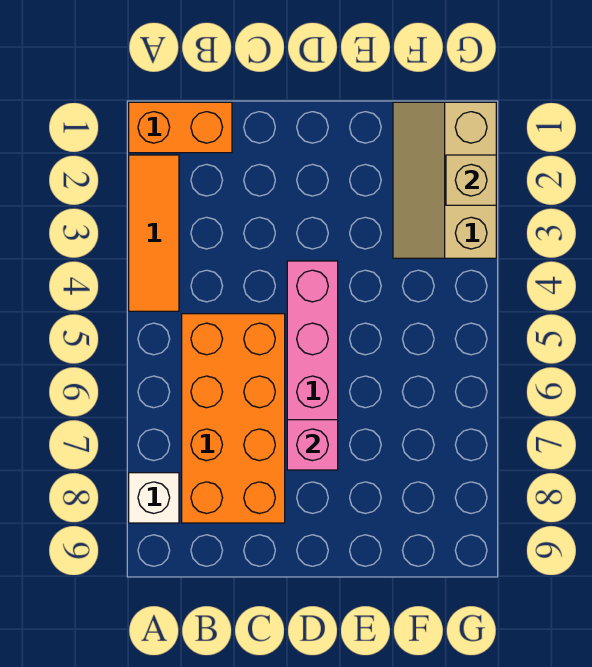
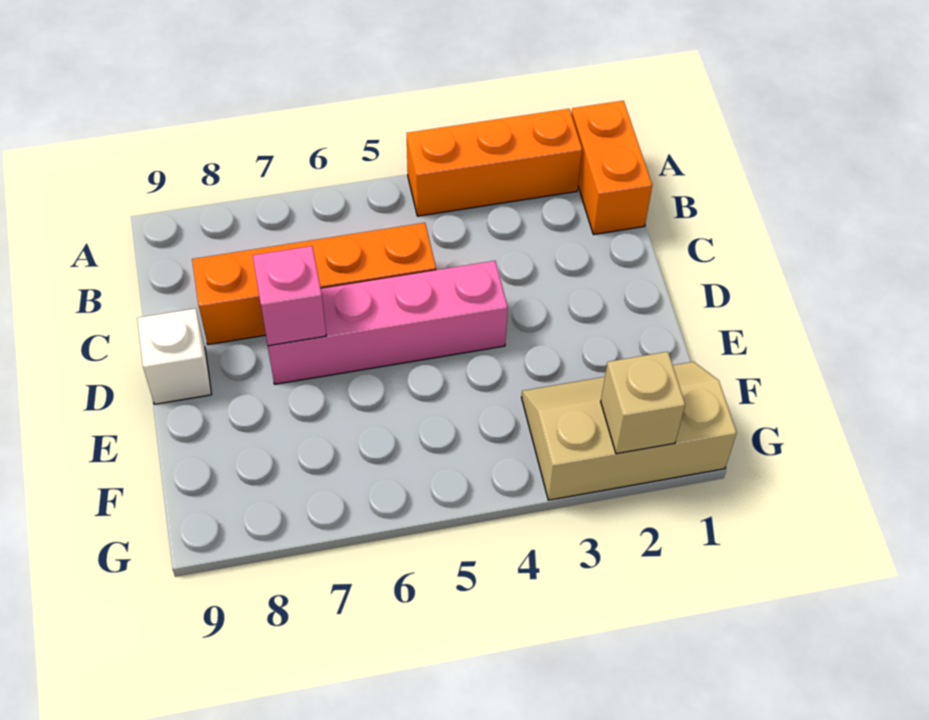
orange 1x3 tile [129,155,179,311] -> orange 1x3 brick [407,109,582,216]
white 1x1 brick [129,473,179,523] -> white 1x1 brick moved to [137,308,212,404]
orange 2x4 brick [182,314,285,523] -> orange 1x4 brick [192,223,436,345]

